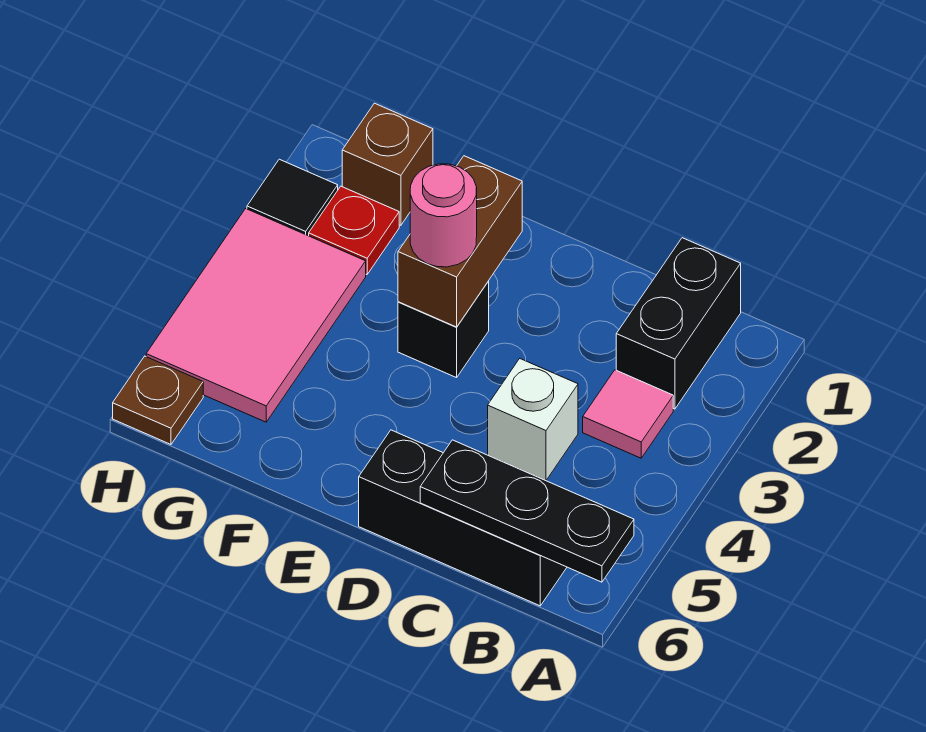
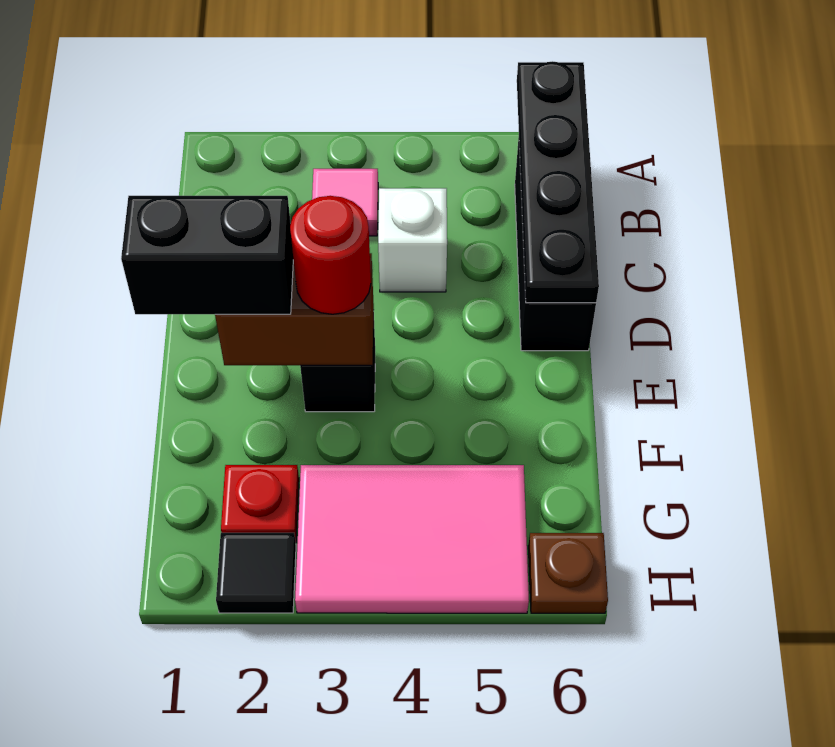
black 1x3 plate [420,440,634,582] -> black 1x4 plate [517,61,599,303]
black 1x2 brick [616,238,741,409] -> black 1x2 brick moved to [121,196,293,314]
pink 1x1 round brick [410,164,477,267] -> red 1x1 round brick [290,196,371,314]
brown 1x1 brick [342,103,433,225] -> none

